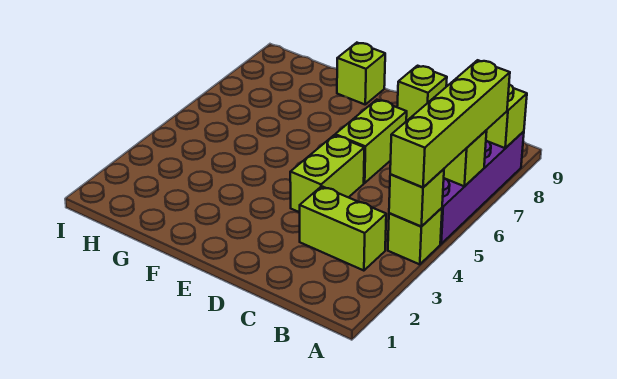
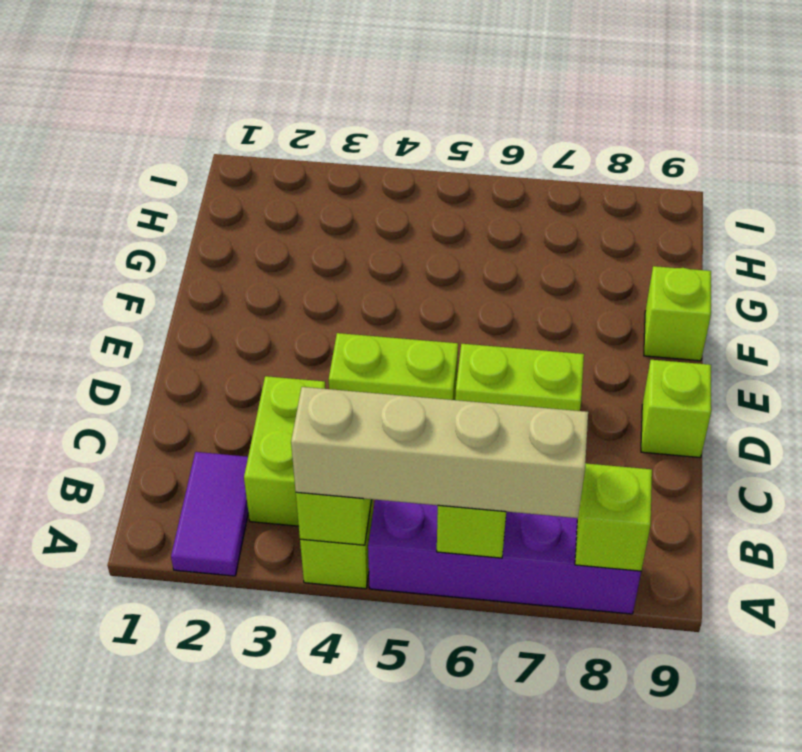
none -> purple 1x2 tile [171,452,248,576]
lime 1x4 brick [390,60,510,187] -> tan 1x4 brick [291,387,588,518]

